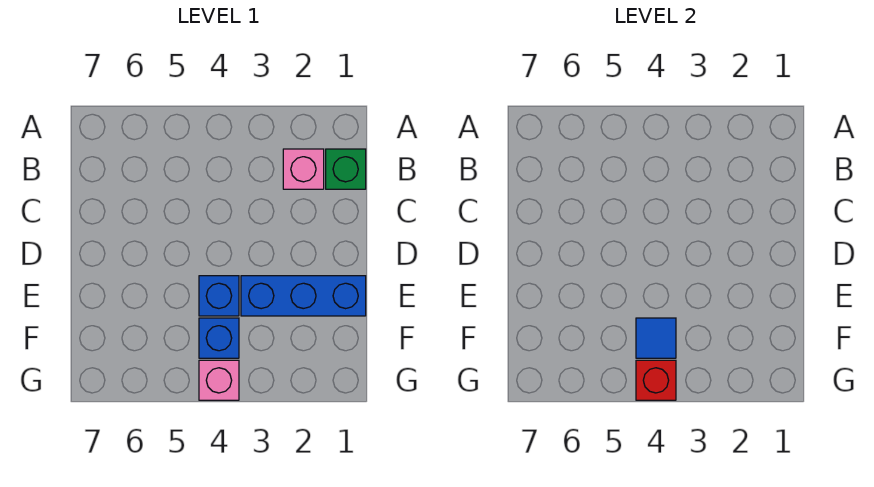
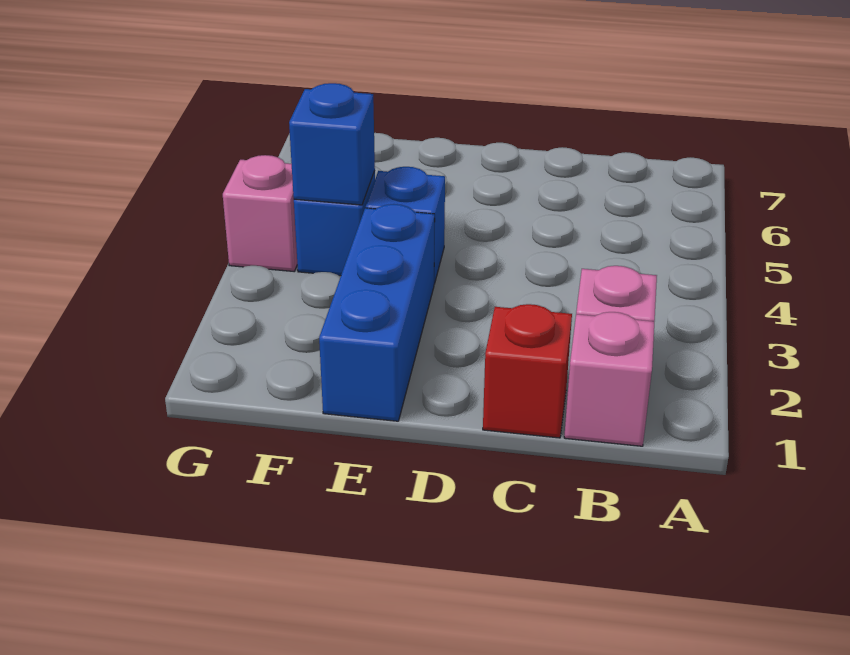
green 1x1 brick [326,149,366,189] -> pink 1x1 brick [564,312,654,446]
blue 1x1 tile [636,318,676,358] -> blue 1x1 brick [289,83,375,205]
red 1x1 brick [636,360,676,400] -> red 1x1 brick moved to [483,304,572,438]

